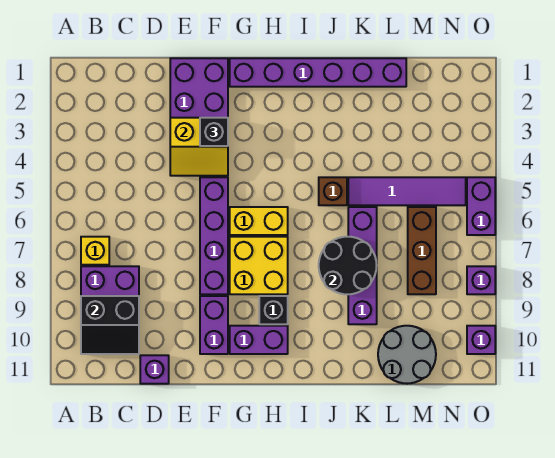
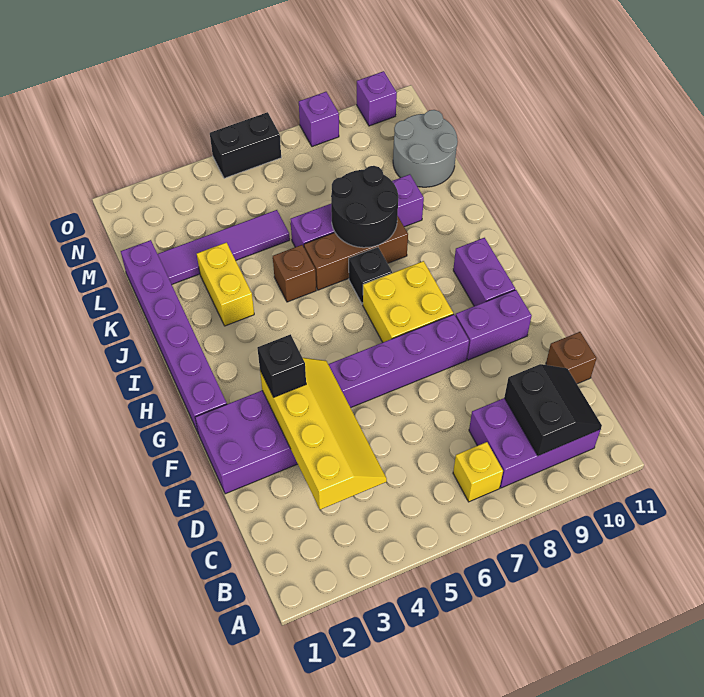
purple 1x1 brick [140,355,169,384] -> brown 1x1 brick [546,332,596,384]
yellow 2x2 slope [170,118,228,176] -> yellow 2x4 slope [260,358,387,510]
yellow 1x2 brick [230,207,288,235] -> yellow 1x2 brick moved to [197,242,254,326]
black 1x1 brick [259,296,288,324] -> black 1x1 brick moved to [349,247,392,304]
purple 1x4 tile [348,177,466,205] -> purple 1x4 tile turned to [158,210,290,284]
brown 1x3 brick [408,207,436,294] -> brown 1x3 brick moved to [304,216,408,290]
purple 1x2 brick [467,177,495,235] -> black 1x2 brick [210,112,281,178]

